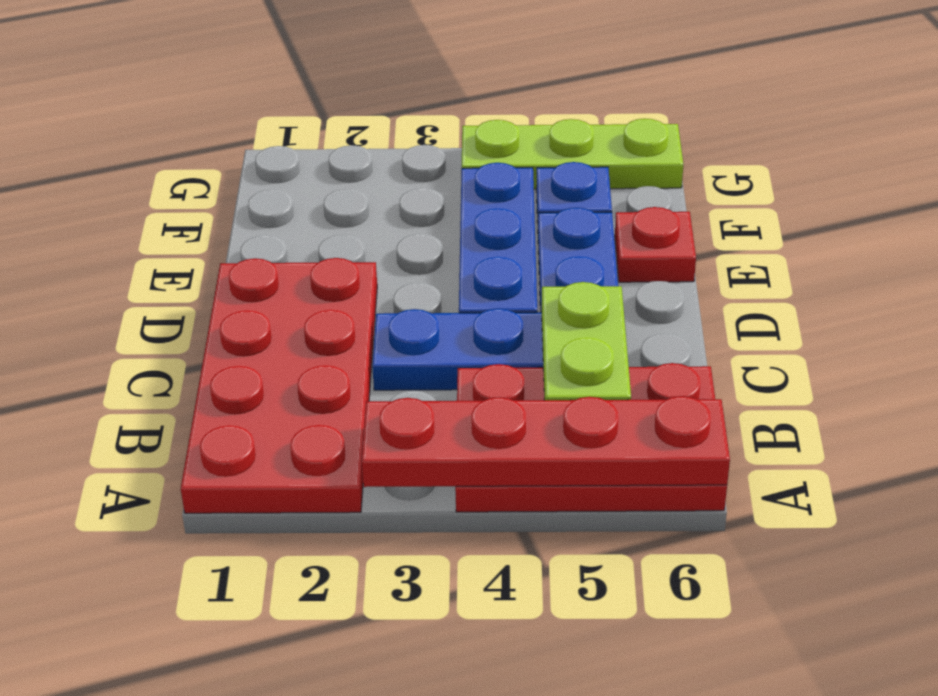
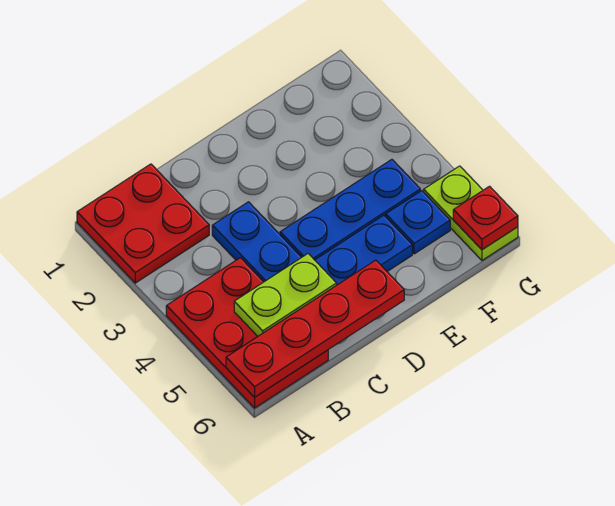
red 2x4 plate [181,258,377,513] -> red 2x2 plate [77,164,209,283]
red 1x4 plate [362,396,730,487] -> red 1x4 plate turned to [226,260,404,397]
red 1x1 plate [615,207,696,282] -> red 1x1 plate moved to [453,186,518,250]
lime 1x3 plate [462,119,683,189] -> lime 1x2 plate [424,166,518,260]

